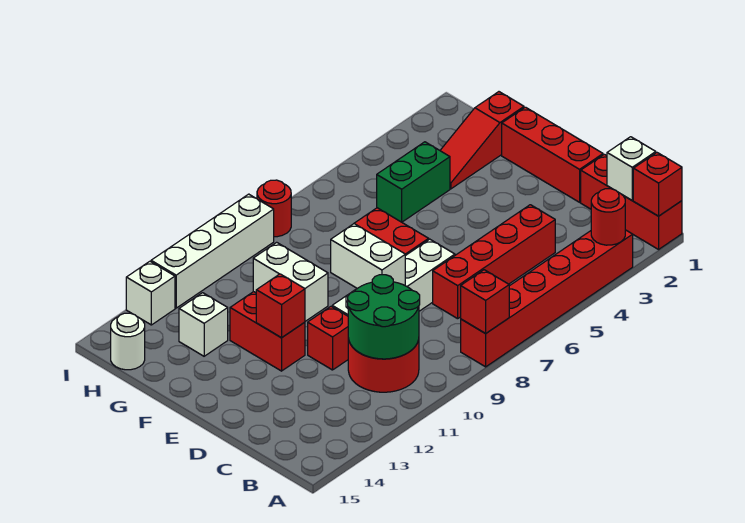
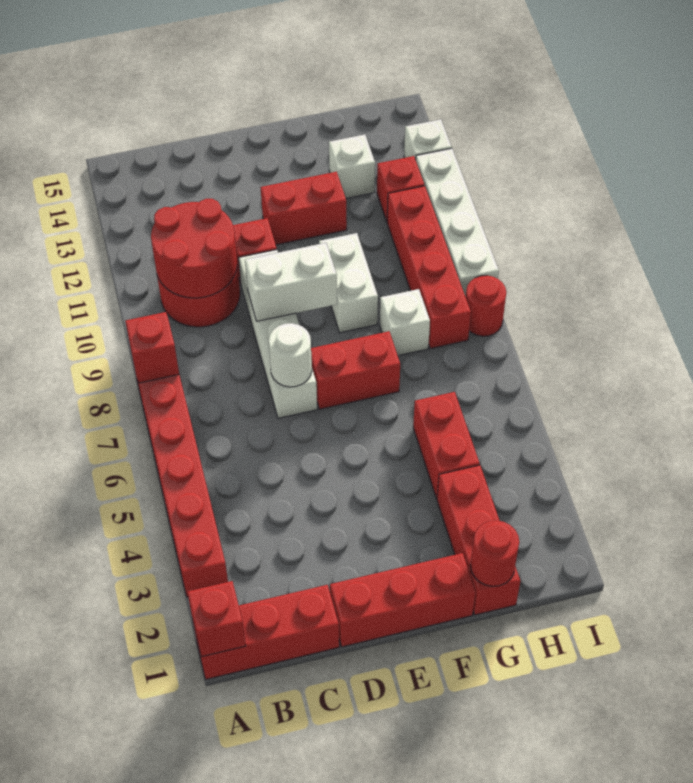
red 1x1 round brick [591,189,625,245] -> red 1x1 round brick moved to [470,520,519,586]
white 1x1 brick [607,137,656,200] -> white 1x1 brick moved to [380,289,430,356]
green 2x2 round brick [348,275,420,359] -> red 2x2 round brick [151,199,237,298]
red 1x4 brick [433,205,555,319] -> red 1x4 brick moved to [387,186,471,349]
red 1x1 brick [256,274,305,338] -> red 1x1 brick moved to [377,156,424,221]
white 1x2 brick [253,242,328,321] -> white 1x2 brick turned to [319,233,378,333]
red 1x3 slope [440,92,524,189] -> red 1x3 brick [437,465,520,615]
green 1x2 brick [377,142,450,222] -> red 1x2 brick [413,392,480,498]
white 1x1 round brick [111,313,145,370] -> white 1x1 round brick moved to [269,323,312,387]

